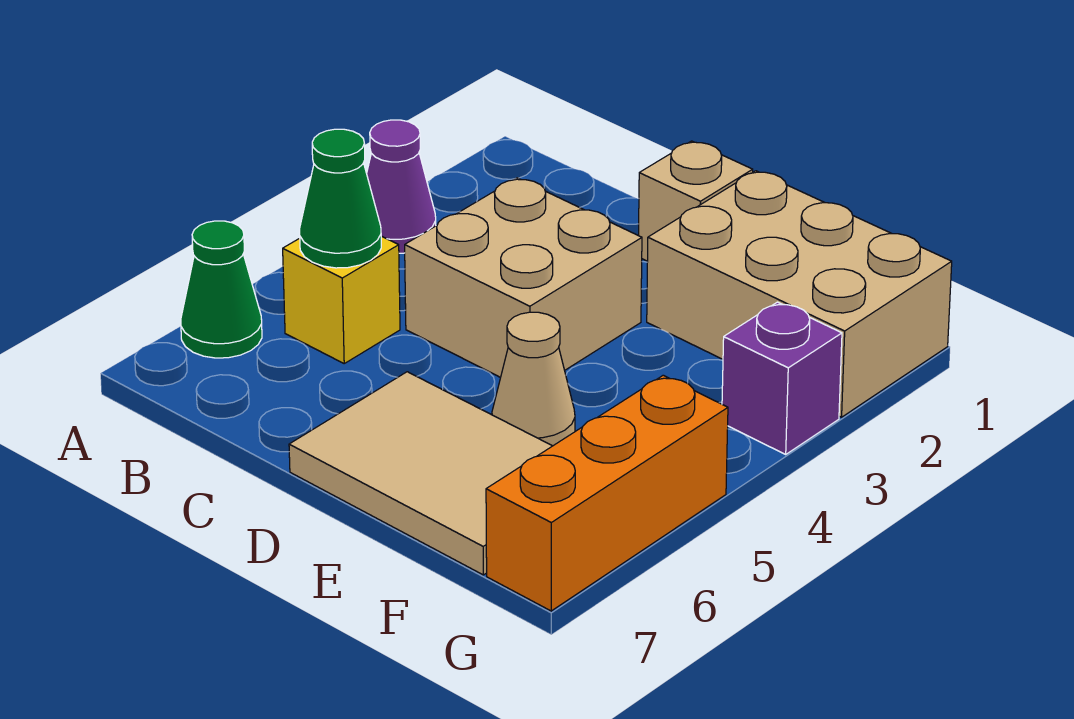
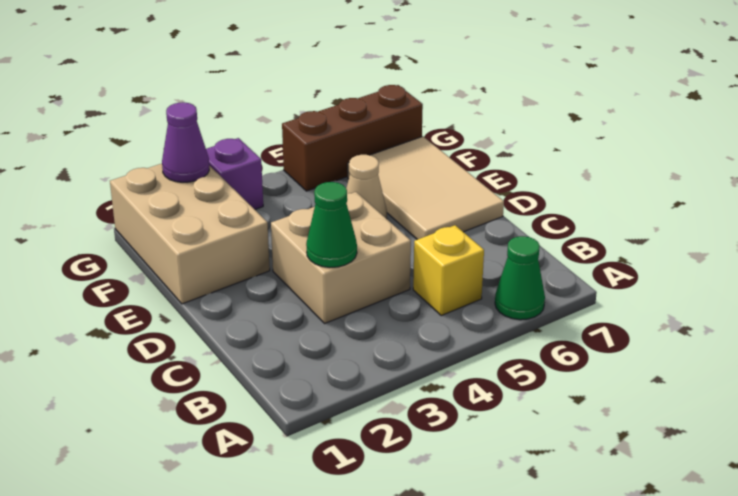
purple 1x1 cone [367,120,436,253] -> purple 1x1 cone moved to [162,102,209,182]
green 1x1 cone [300,129,381,268] -> green 1x1 cone moved to [306,182,357,267]
tan 1x1 brick [639,141,753,261] -> none
orange 1x3 brick [486,375,728,611] -> brown 1x3 brick [282,85,423,191]

